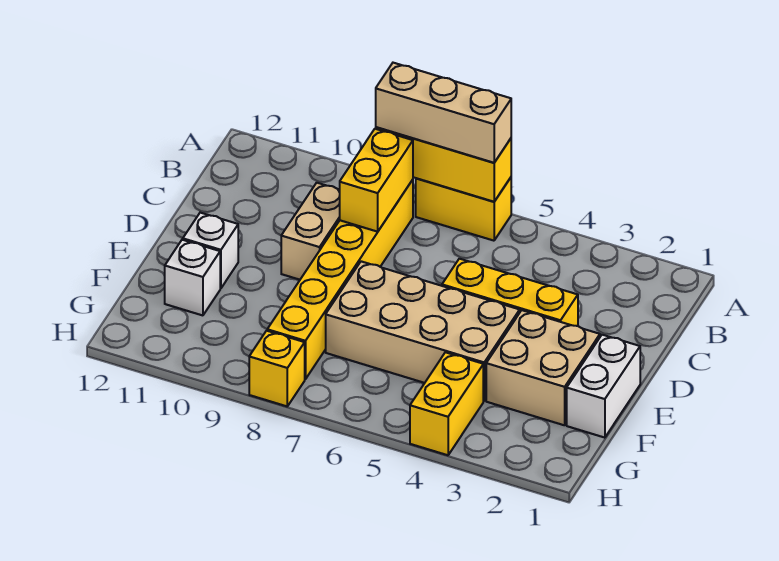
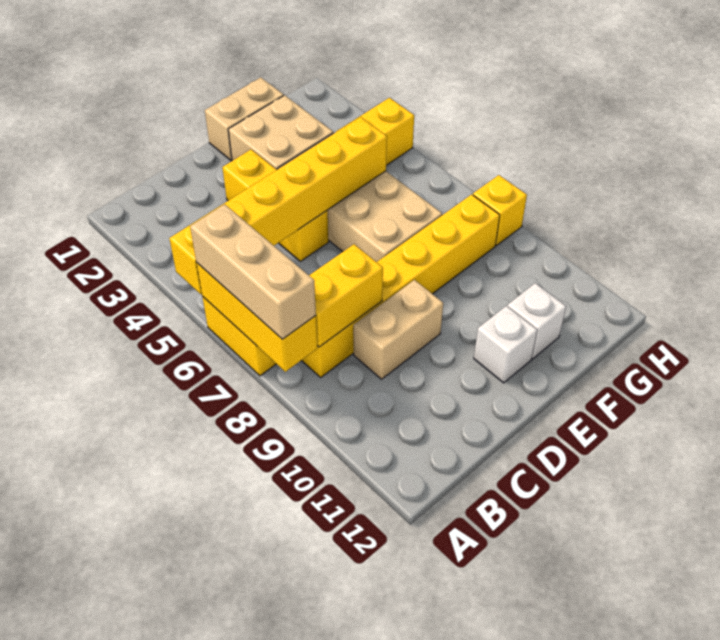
none -> yellow 1x6 brick [169,117,387,294]
white 1x2 brick [567,335,640,438] -> tan 1x2 brick [205,77,284,161]

